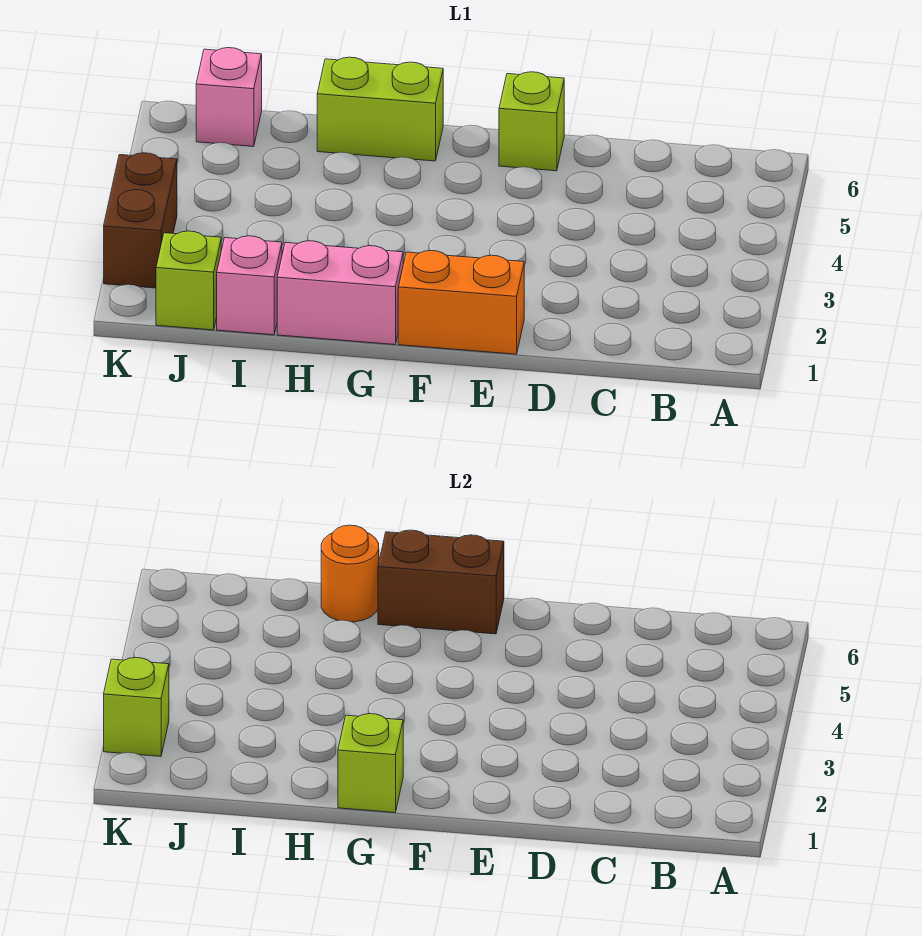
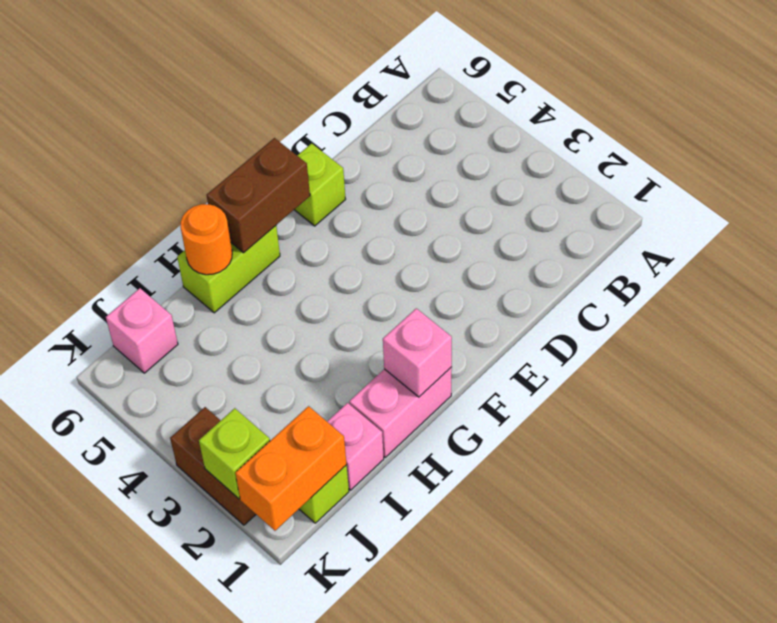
orange 1x2 brick [398,251,524,354] -> orange 1x2 brick moved to [235,406,347,531]
lime 1x1 brick [338,714,403,813] -> pink 1x1 brick [383,308,452,397]

